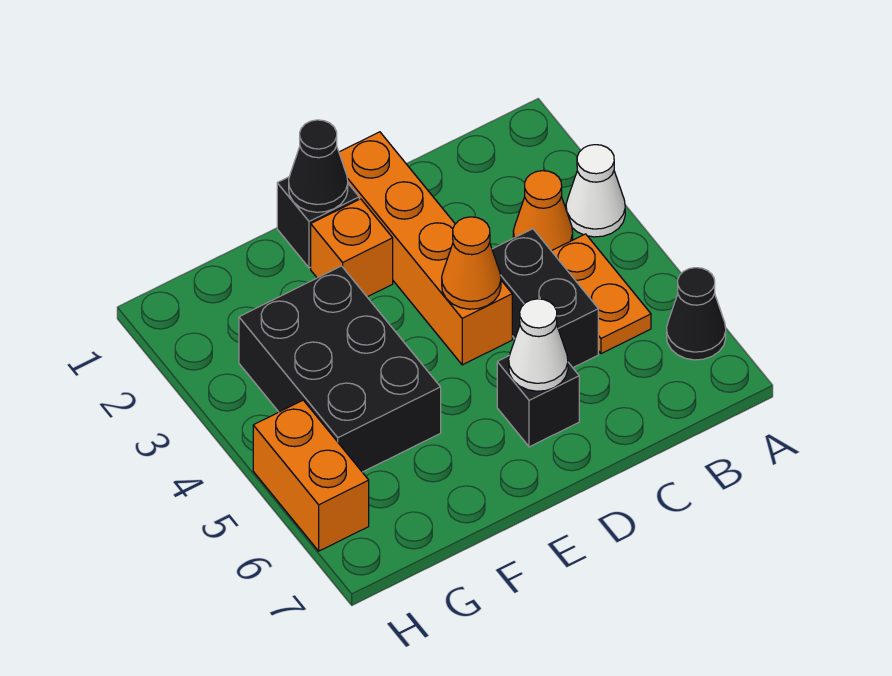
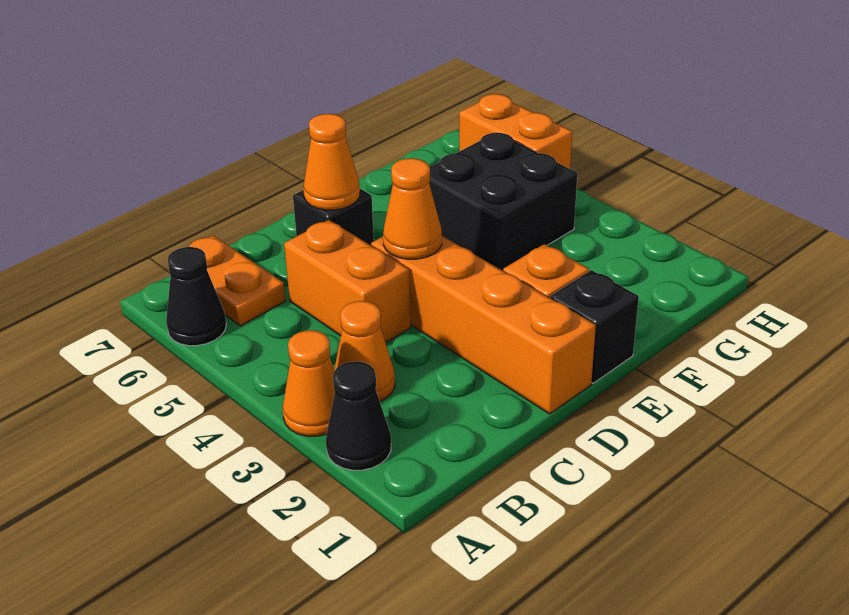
white 1x1 cone [566,145,625,237] -> orange 1x1 cone [283,330,335,436]
orange 1x2 plate [552,234,651,354] -> orange 1x2 plate moved to [189,236,286,326]
black 1x2 brick [492,229,598,367] -> orange 1x2 brick [284,220,411,343]
white 1x1 cone [509,299,568,391] -> orange 1x1 cone [303,114,360,210]
black 1x1 cone [289,120,348,212] -> black 1x1 cone moved to [326,361,391,470]
black 2x3 brick [239,266,441,472] -> black 2x2 brick [429,133,577,271]

